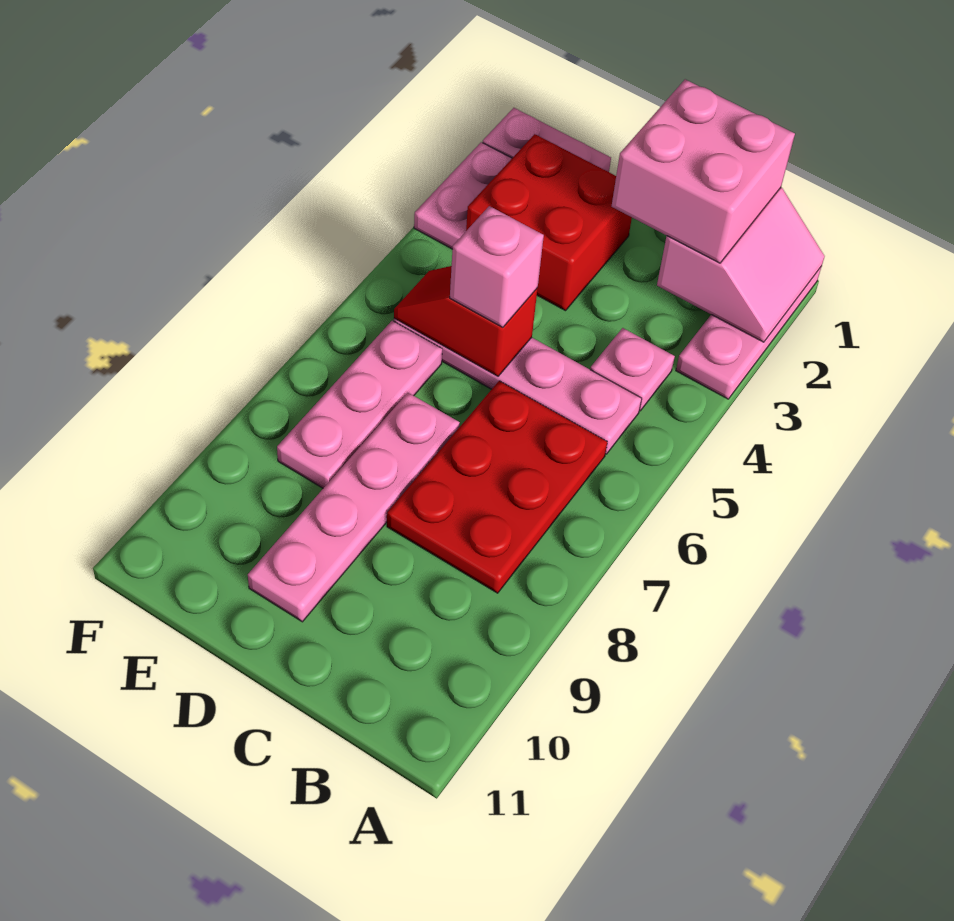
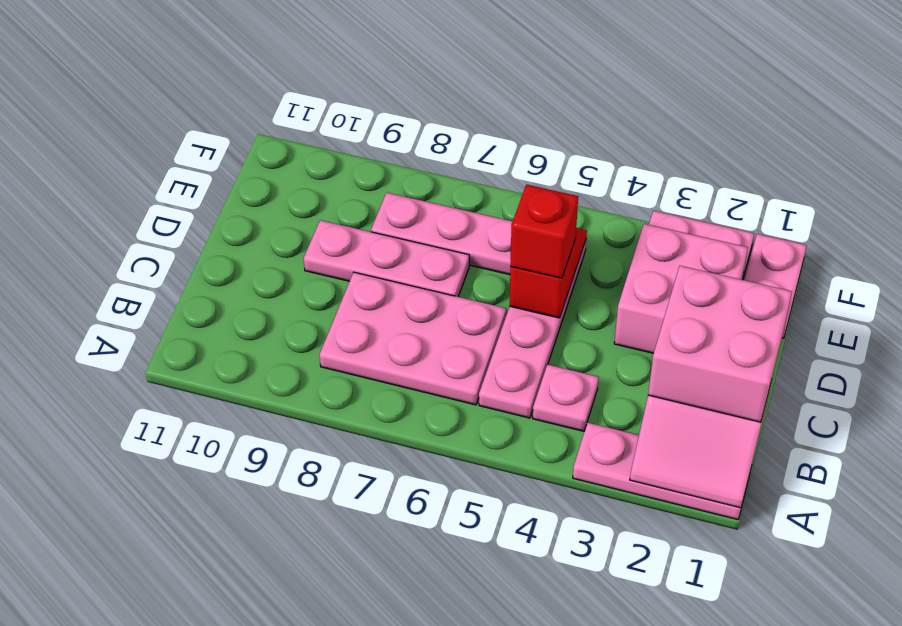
red 2x3 plate [387,381,607,593] -> pink 2x3 plate [319,272,506,405]
red 2x2 brick [466,134,632,311] -> pink 2x2 brick [614,224,748,353]
pink 1x1 brick [450,206,544,327] -> red 1x1 brick [510,185,578,278]
pink 1x4 plate [248,393,460,622] -> pink 1x3 plate [304,220,469,297]

